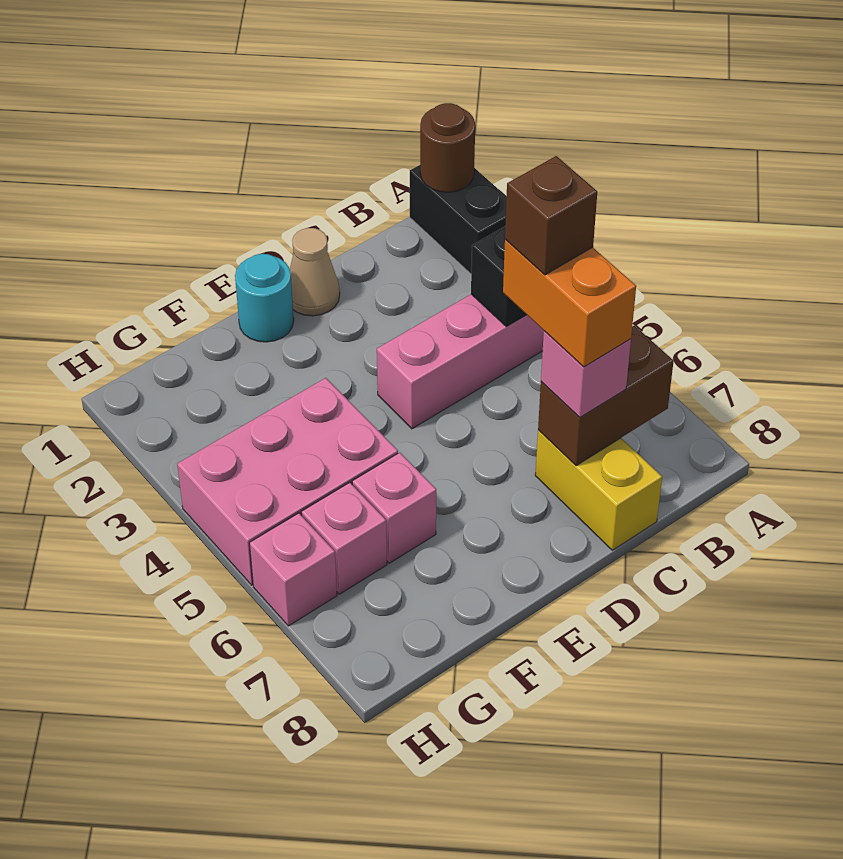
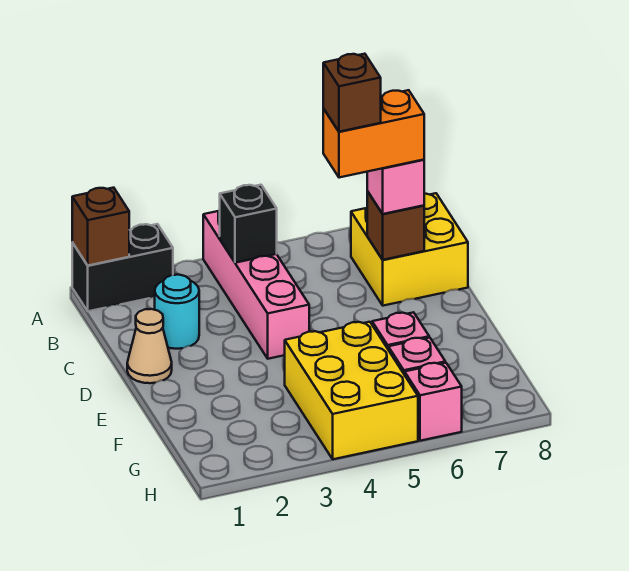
brown 1x1 round brick [420,103,475,192] -> brown 1x1 brick [72,188,129,265]
brown 1x2 brick [538,325,674,466] -> brown 1x1 brick [367,191,424,260]
yellow 1x2 brick [535,430,662,550] -> yellow 2x2 brick [351,193,468,306]
cyan 1x1 round brick [235,254,294,342] -> cyan 1x1 round brick moved to [155,275,199,349]
pink 2x3 brick [177,378,398,585] -> yellow 2x3 brick [285,322,418,459]

